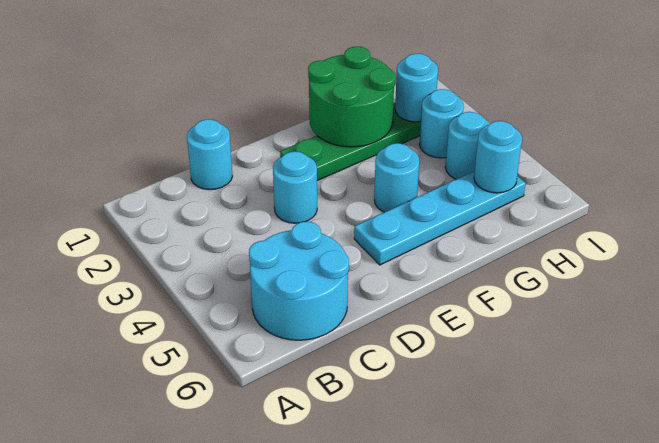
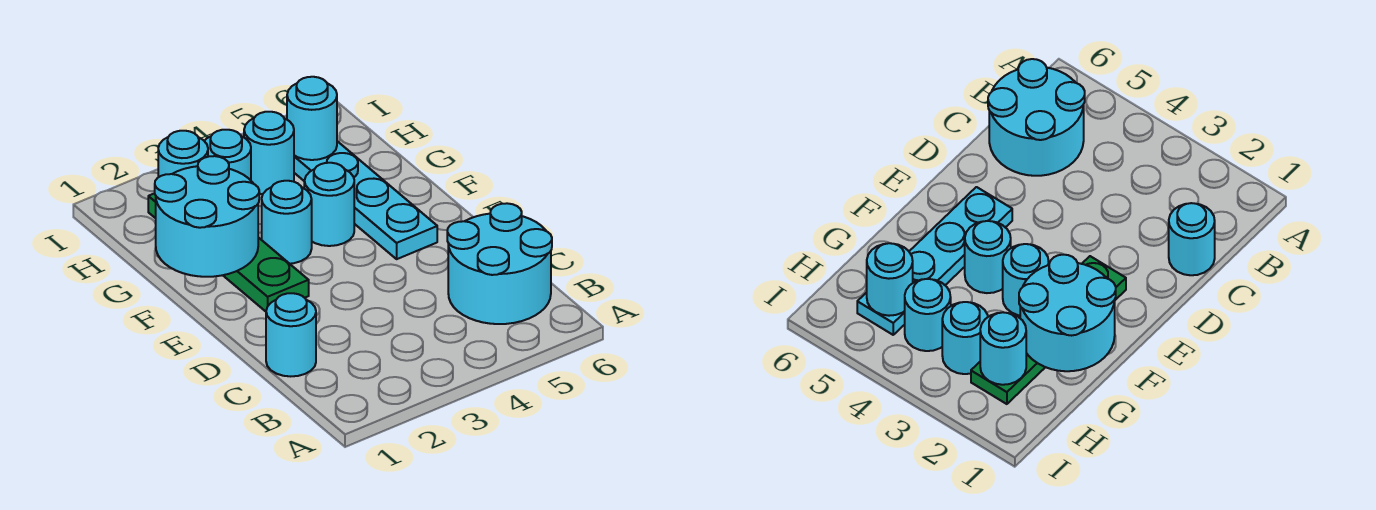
cyan 1x1 round brick [273,152,317,223] -> cyan 1x1 round brick moved to [262,181,312,264]
green 2x2 round brick [308,47,396,147] -> cyan 2x2 round brick [155,156,259,277]

